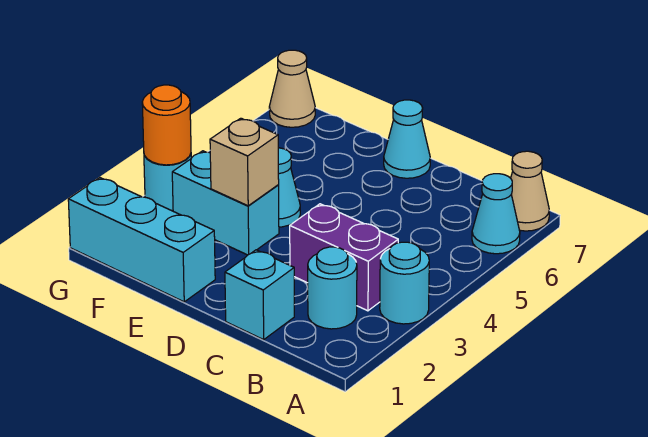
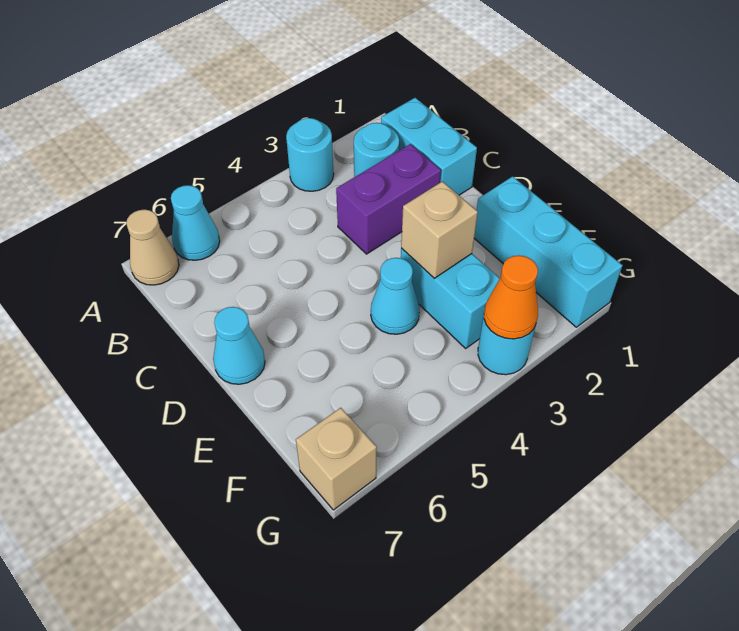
purple 1x2 brick [290,204,398,311] -> purple 1x2 brick turned to [336,144,441,254]
cyan 1x1 brick [225,250,294,340] -> cyan 1x2 brick [381,98,477,195]
orange 1x1 round brick [142,85,191,165] -> orange 1x1 cone [484,255,538,339]
tan 1x1 cone [269,50,315,127] -> tan 1x1 brick [296,408,377,510]

